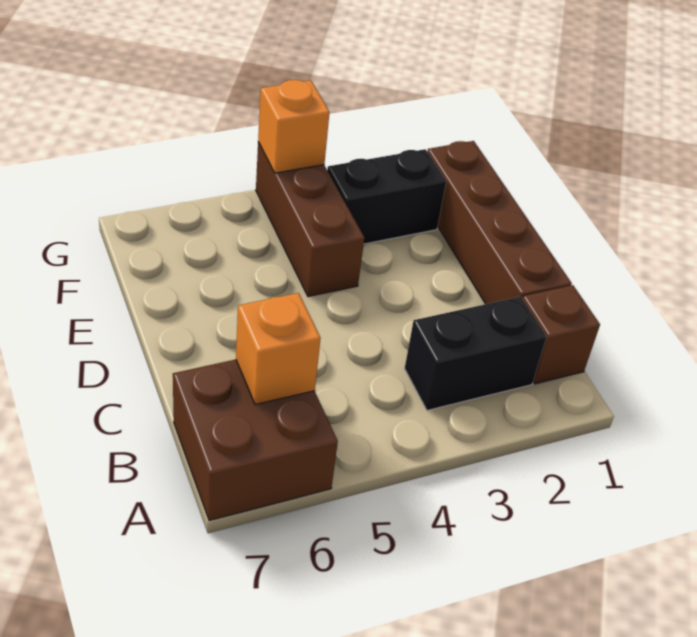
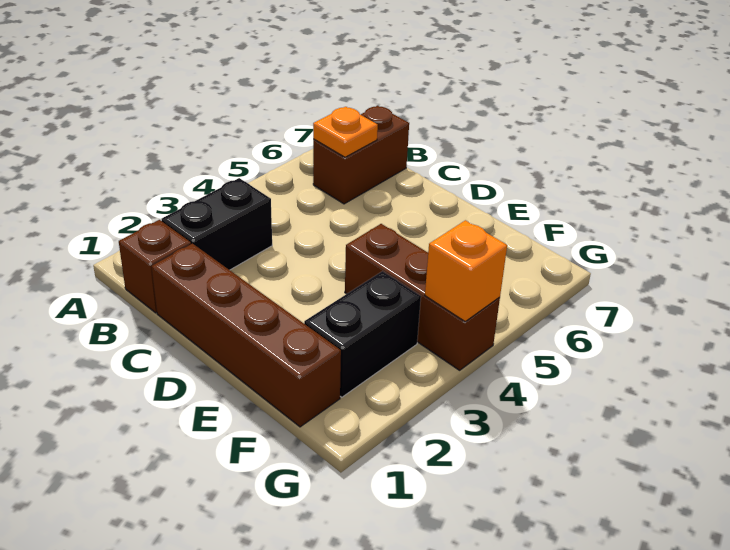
brown 2x2 brick [173,359,338,521] -> brown 1x2 brick [313,106,409,204]
orange 1x1 brick [236,293,321,405] -> orange 1x1 plate [313,107,378,157]

